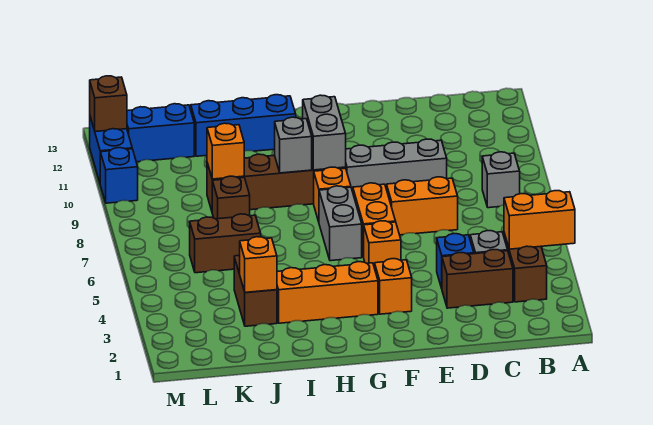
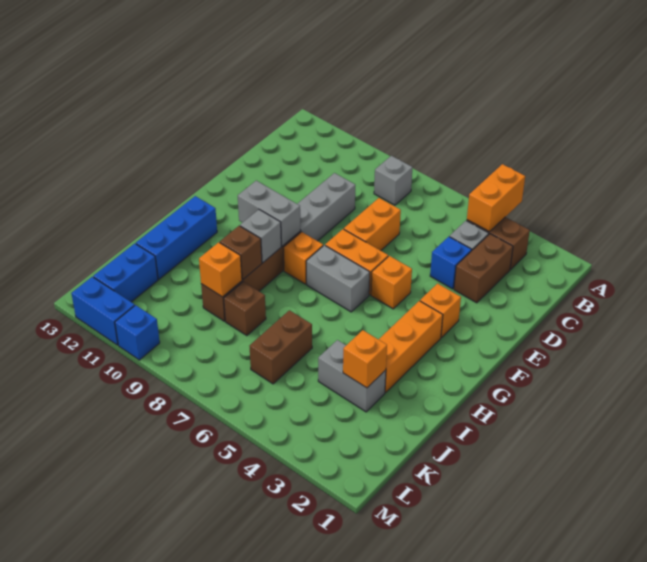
brown 1x2 brick [234,255,277,326] -> grey 1x2 brick [318,340,386,412]
brown 1x1 brick [90,76,127,132] -> brown 1x1 brick moved to [220,226,262,279]

